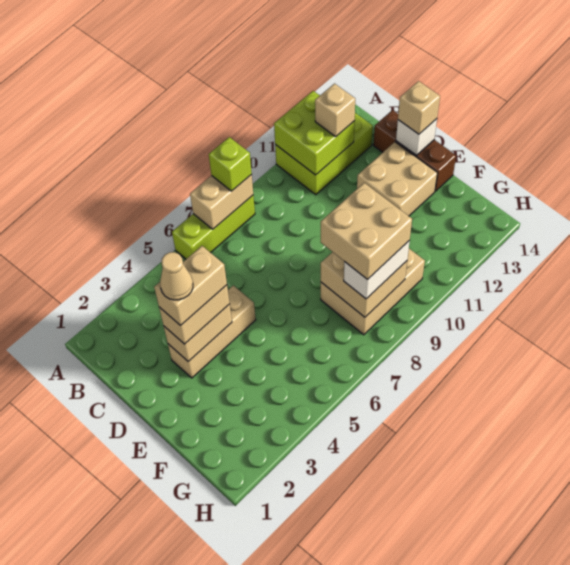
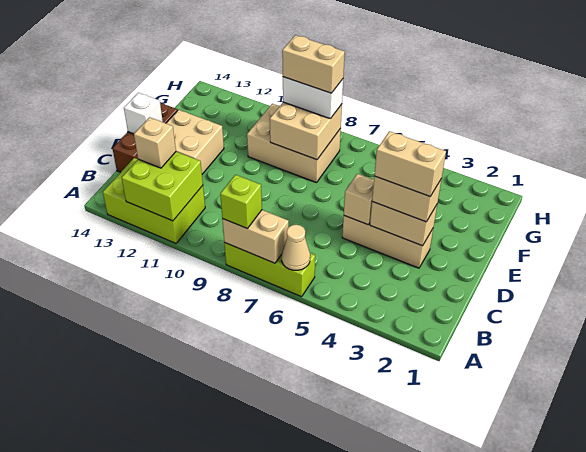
tan 1x1 cone [160,252,193,300] -> tan 1x1 cone moved to [282,225,310,270]
tan 1x1 brick [398,81,440,134] -> tan 1x1 brick moved to [344,174,374,225]
tan 2x2 brick [321,183,412,280] -> tan 1x2 brick [282,35,345,93]

